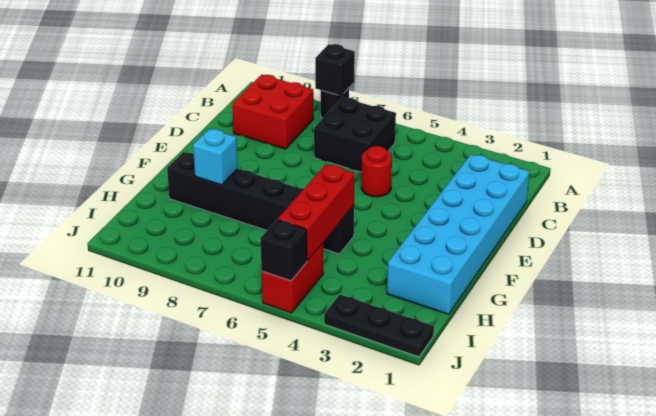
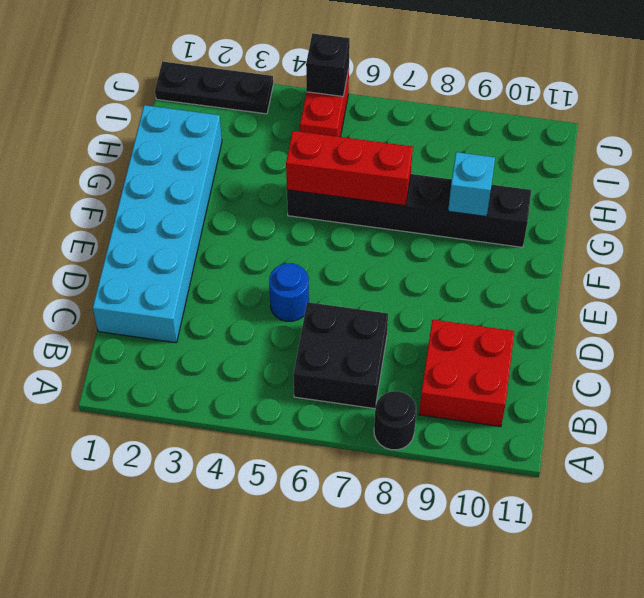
black 1x1 brick [315,44,355,96] -> none
red 1x1 round brick [361,146,392,197] -> blue 1x1 round brick [269,263,309,321]
red 1x3 brick [278,164,355,261] -> red 1x3 brick turned to [286,131,413,206]

